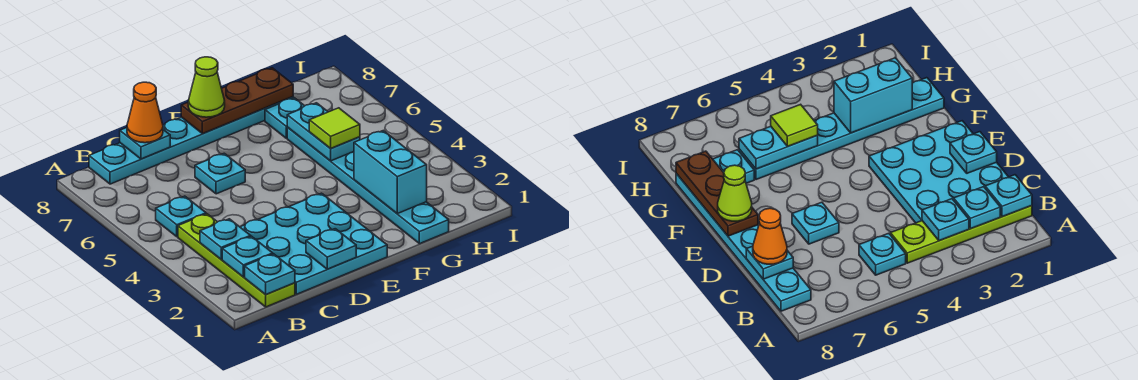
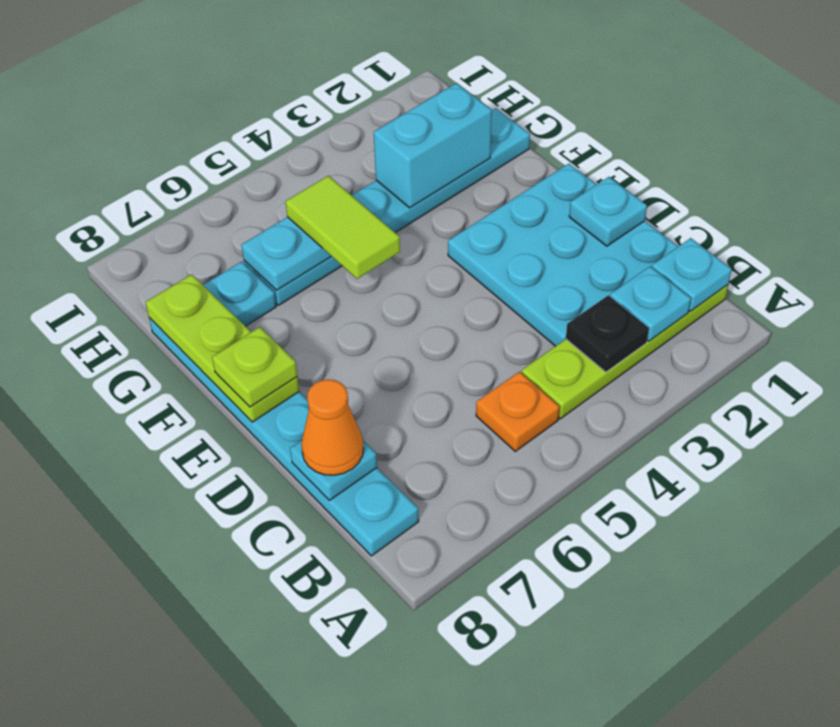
cyan 1x1 plate [200,219,251,259] -> black 1x1 plate [566,296,649,372]
cyan 1x1 plate [156,196,206,237] -> orange 1x1 plate [476,372,559,451]
cyan 1x1 plate [195,153,245,194] -> none
brown 1x3 plate [181,68,293,134] -> lime 1x3 plate [146,274,299,422]
lime 1x1 cone [188,57,225,117] -> lime 1x1 plate [212,327,297,407]
lime 1x1 tile [309,108,360,149] -> lime 1x2 tile [285,176,400,279]

